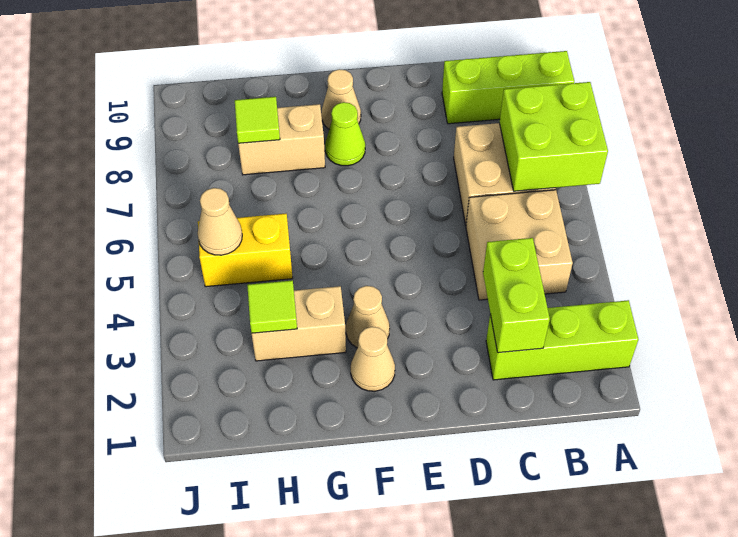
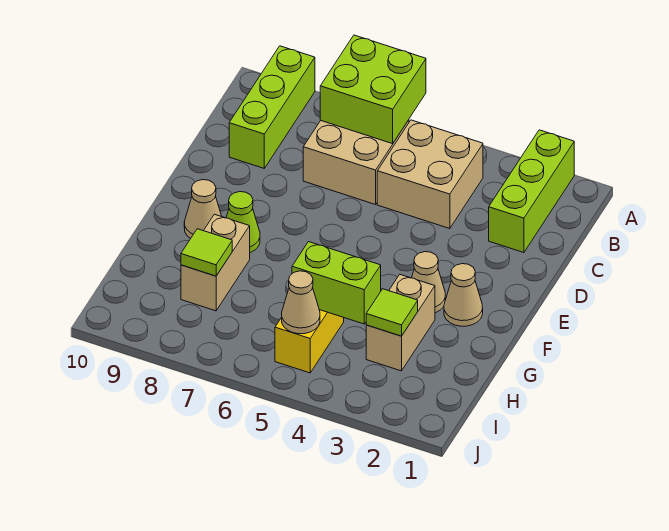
lime 1x2 brick [483,238,550,353] -> lime 1x2 brick moved to [292,242,381,324]

